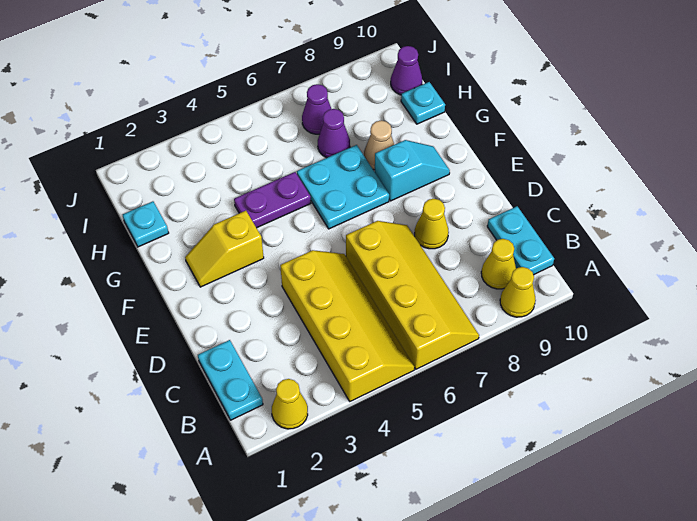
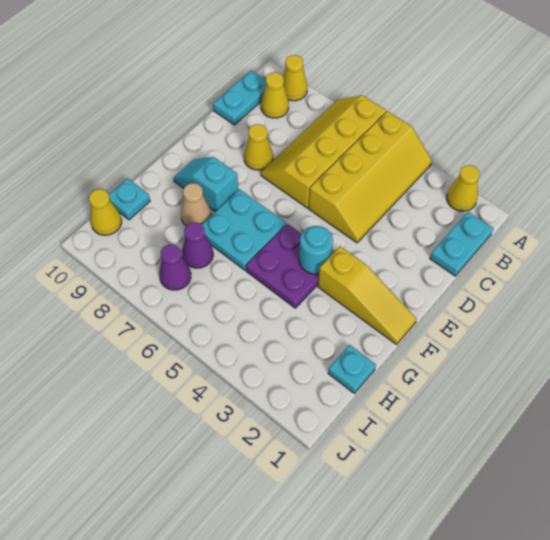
yellow 2x4 slope [280,250,414,401] -> yellow 2x4 slope turned to [309,111,432,243]
yellow 1x2 slope [185,211,264,287] -> yellow 1x3 slope [318,246,417,344]
none -> cyan 1x1 round brick [299,226,333,274]
purple 1x2 plate [234,172,311,228] -> purple 2x2 plate [246,224,319,308]
purple 1x1 cone [391,46,422,95] -> yellow 1x1 cone [89,189,122,235]

